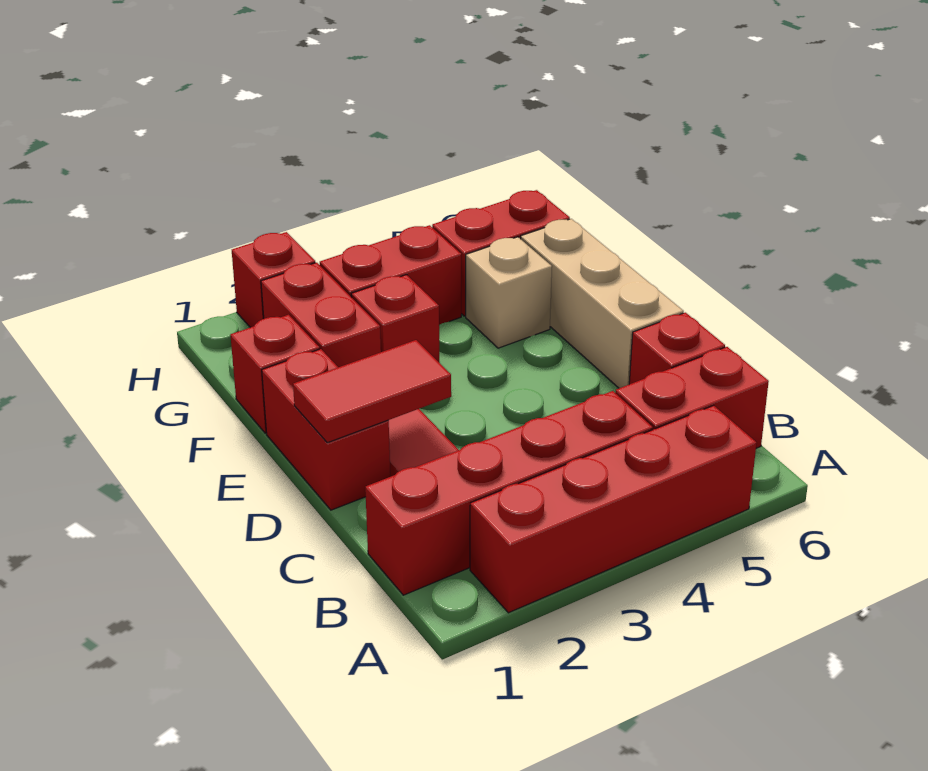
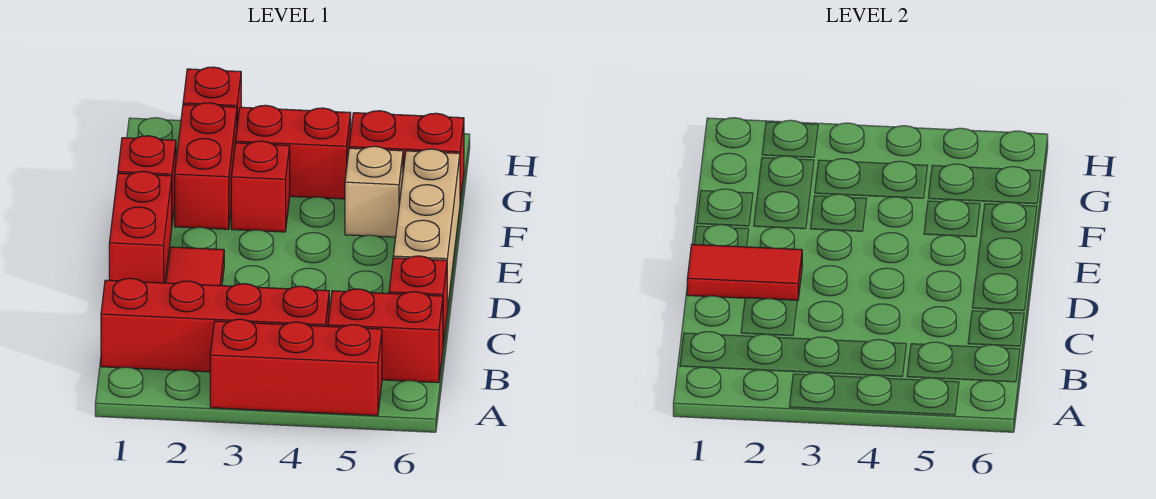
red 1x4 brick [470,405,757,613] -> red 1x3 brick [210,319,382,416]

